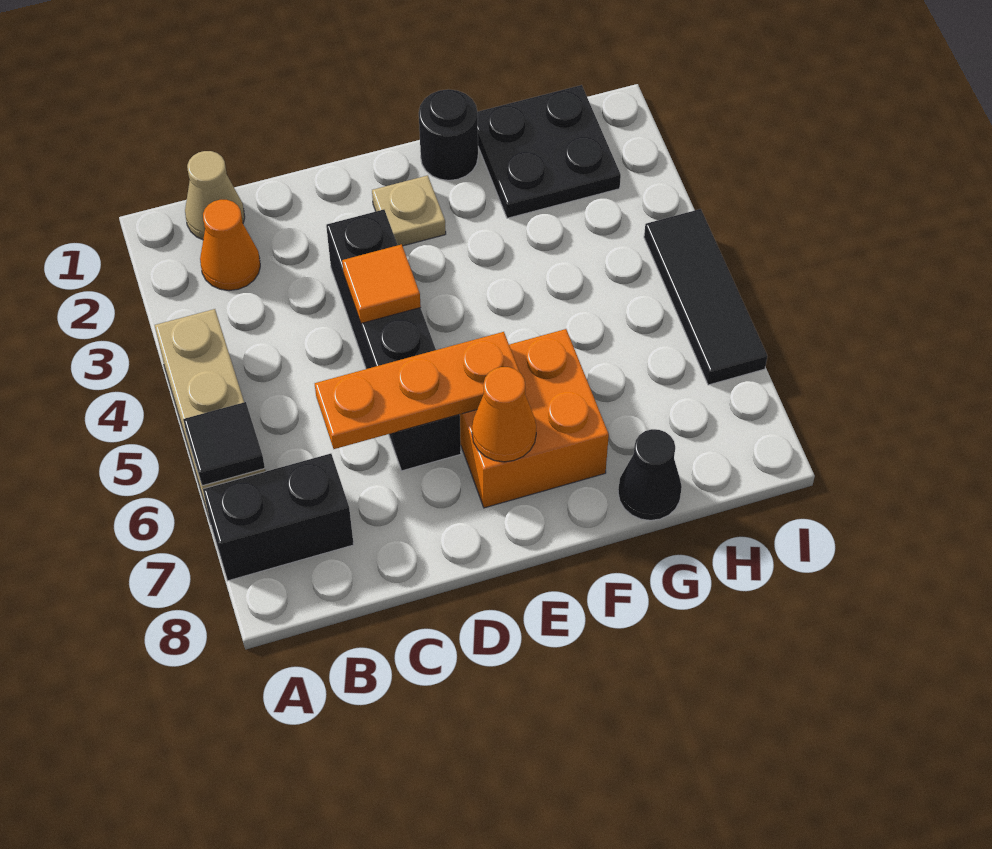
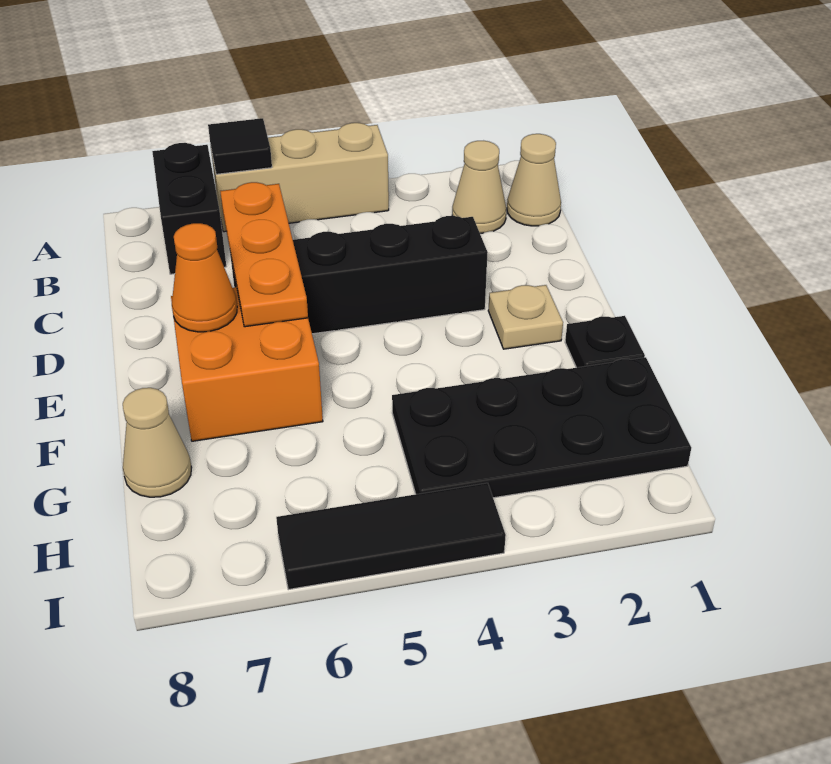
orange 1x1 cone [200,200,260,290] -> tan 1x1 cone [452,141,506,233]
orange 1x1 tile [342,244,421,323] -> none
black 1x1 round brick [419,89,478,180] -> black 1x1 plate [565,316,645,368]
black 2x2 plate [478,85,621,218] -> black 2x4 plate [392,357,691,498]
black 1x1 cone [618,429,682,520] -> tan 1x1 cone [123,388,192,497]

